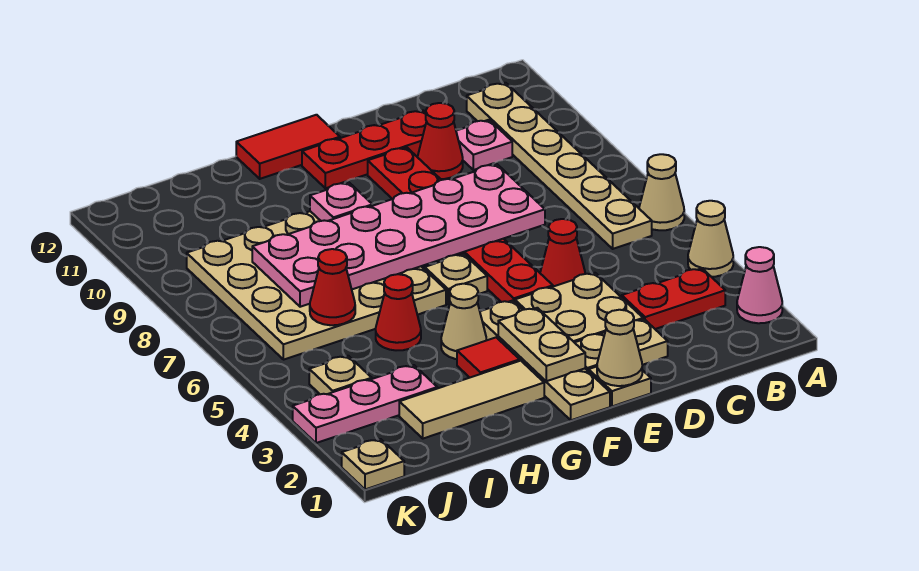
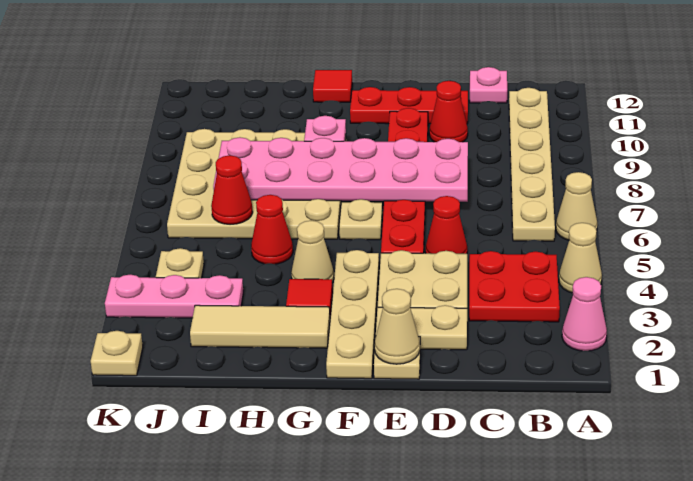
red 1x2 plate [622,268,725,329] -> red 2x2 plate [469,251,560,322]
pink 1x1 plate [456,120,512,170] -> pink 1x1 plate moved to [470,67,507,103]
tan 1x2 plate [498,308,585,381] -> none
red 1x2 tile [236,115,340,179] -> red 1x1 tile [313,70,352,102]

